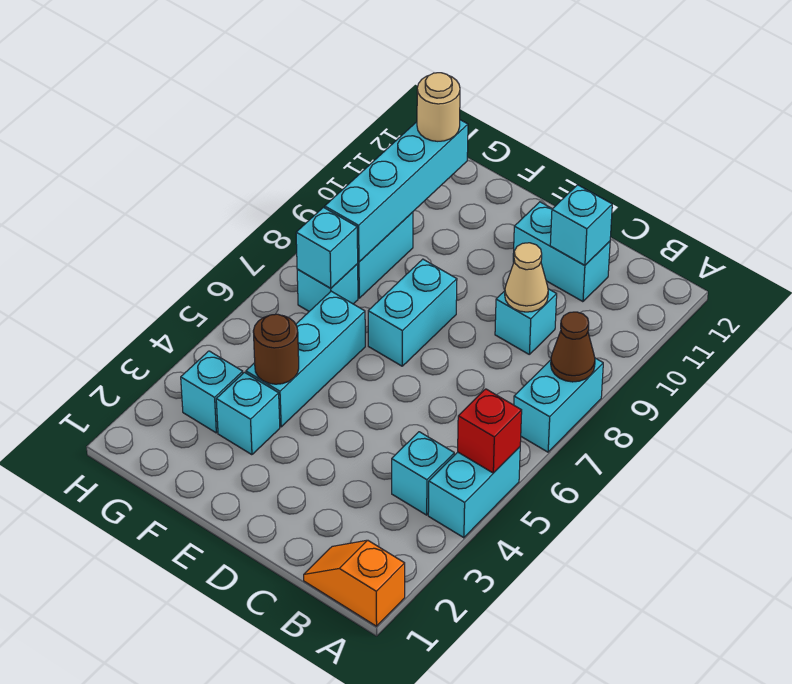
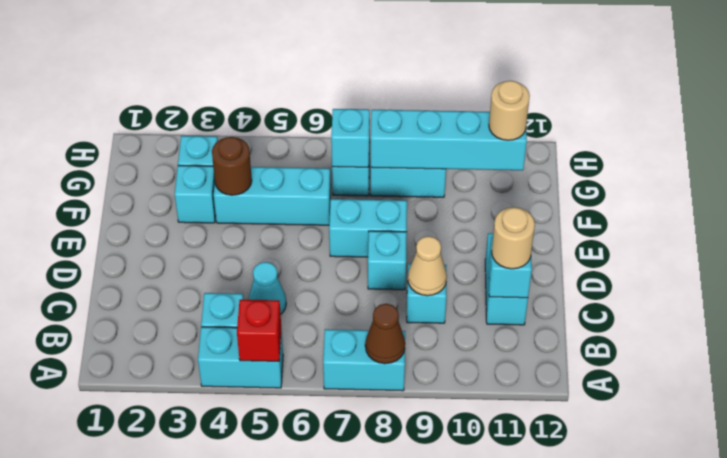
orange 1x2 slope [304,540,405,626] -> none
none -> cyan 1x1 cone [248,262,286,314]
none -> tan 1x1 round brick [492,207,535,269]
none -> cyan 1x1 brick [368,231,407,290]

